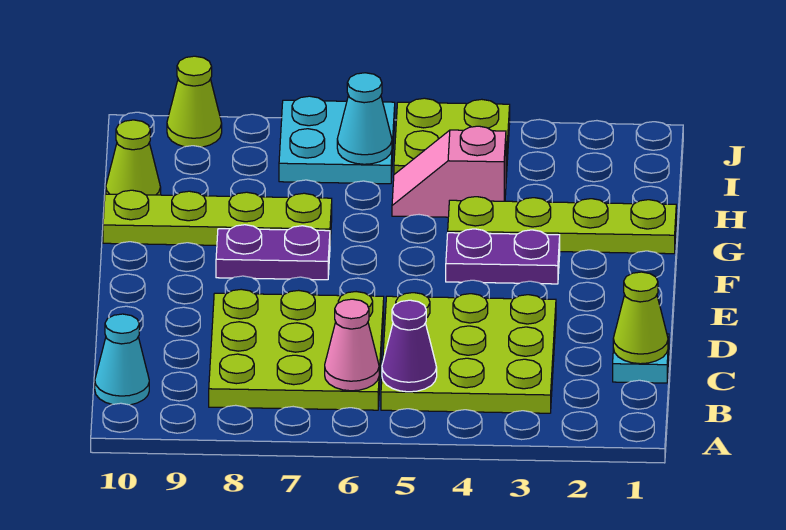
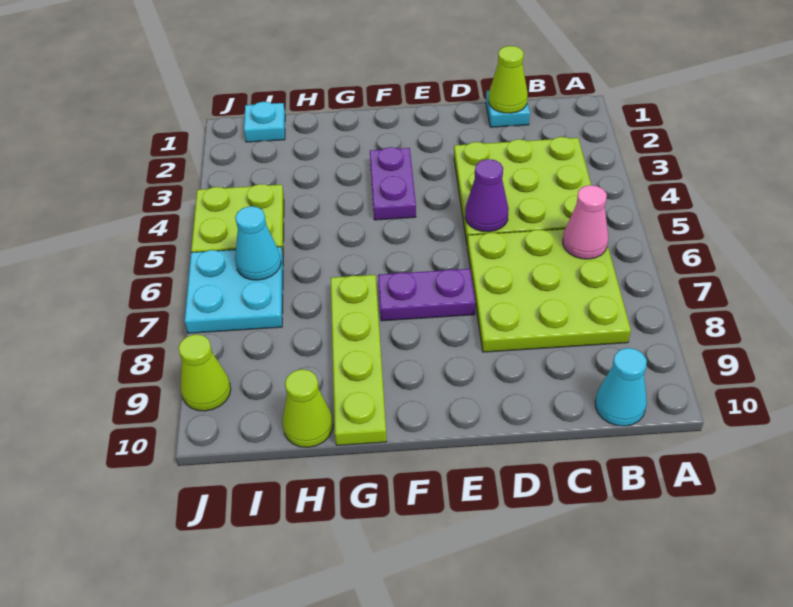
purple 1x1 cone [382,300,437,392] -> purple 1x1 cone moved to [465,159,509,232]
purple 1x2 plate [216,225,330,280] -> purple 1x2 plate turned to [378,269,475,321]
lime 1x4 plate [448,197,676,254] -> none
pink 1x2 slope [392,126,506,217] -> none
none -> cyan 1x1 plate [244,102,285,142]

